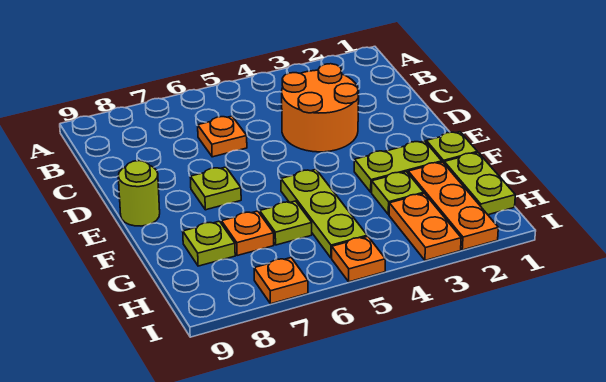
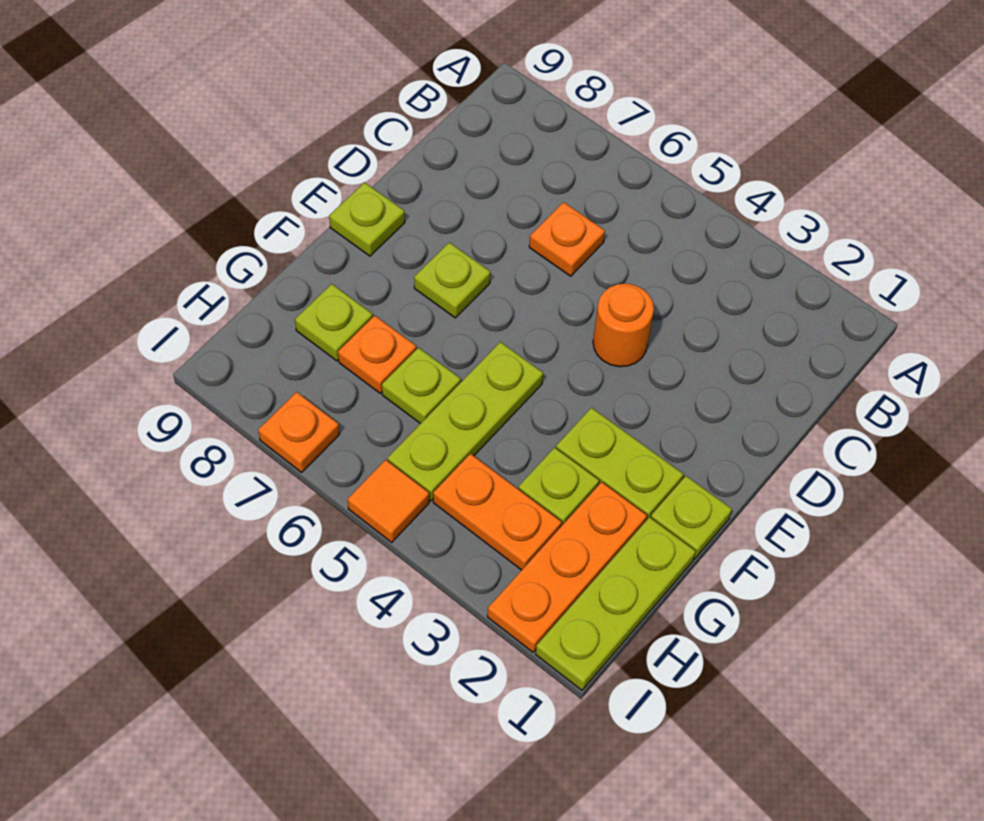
orange 2x2 round brick [282,64,359,152] -> orange 1x1 round brick [593,284,654,367]
lime 1x1 round brick [118,161,160,226] -> lime 1x1 plate [329,182,405,256]
lime 1x2 plate [444,153,515,215] -> lime 1x3 plate [536,517,696,690]
orange 1x2 plate [389,194,461,260] -> orange 1x2 plate turned to [433,454,562,570]
orange 1x1 plate [332,236,385,282] -> orange 1x1 tile [348,460,429,542]

